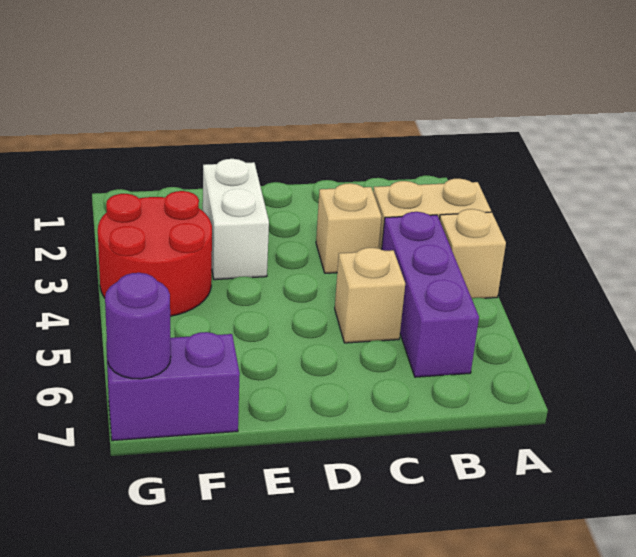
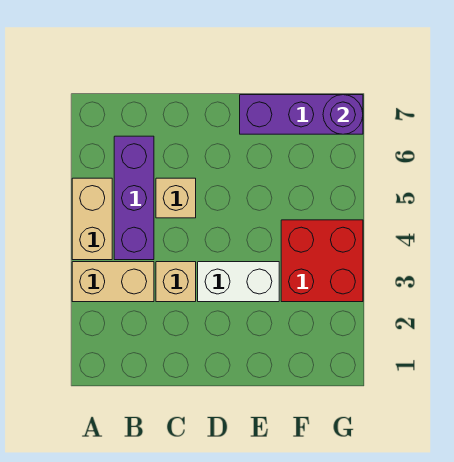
tan 1x1 brick [439,209,506,298] -> tan 1x2 brick [72,178,112,260]
white 1x2 brick [203,159,269,280] -> white 1x2 brick turned to [198,262,279,302]
red 2x2 round brick [98,191,212,316] -> red 2x2 brick [281,220,363,302]
purple 1x2 brick [106,332,240,441] -> purple 1x3 brick [240,95,363,134]

